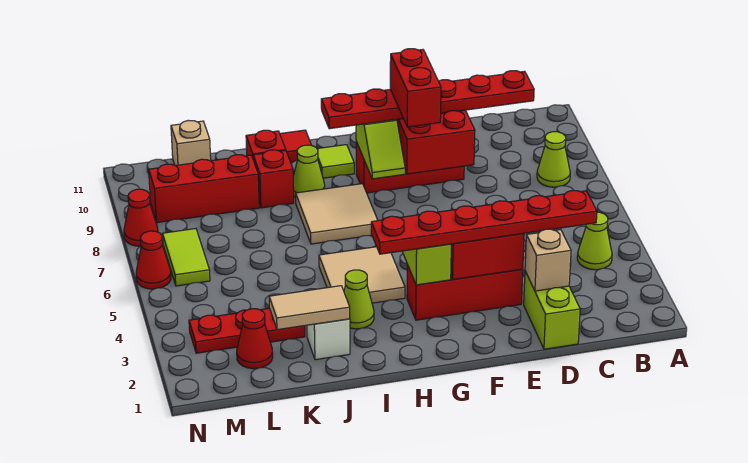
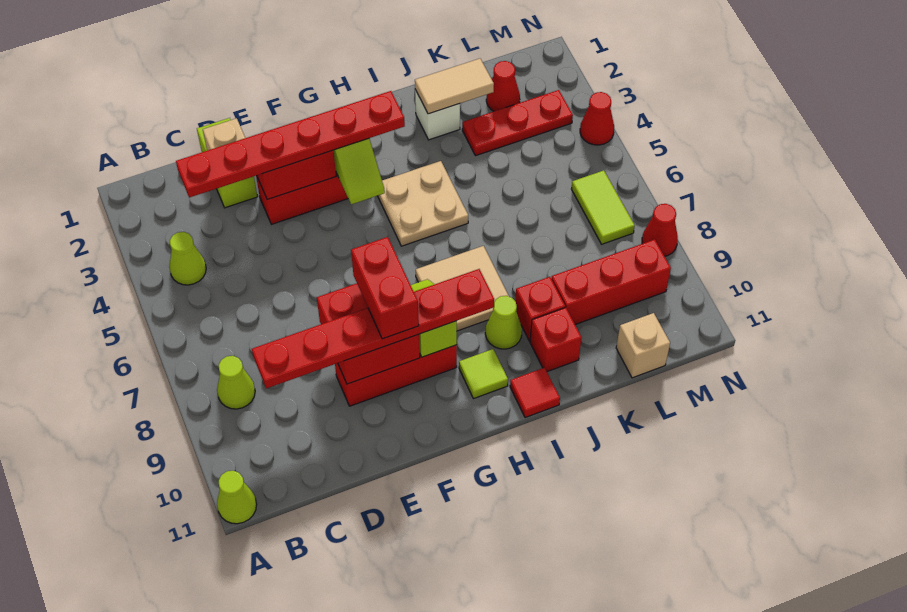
tan 2x2 tile [319,247,405,303] -> tan 2x2 plate [378,161,468,246]
lime 1x1 cone [344,270,374,329] -> lime 1x1 cone moved to [217,471,257,524]
red 1x1 cone [136,231,171,289] -> red 1x1 cone moved to [580,92,614,145]

